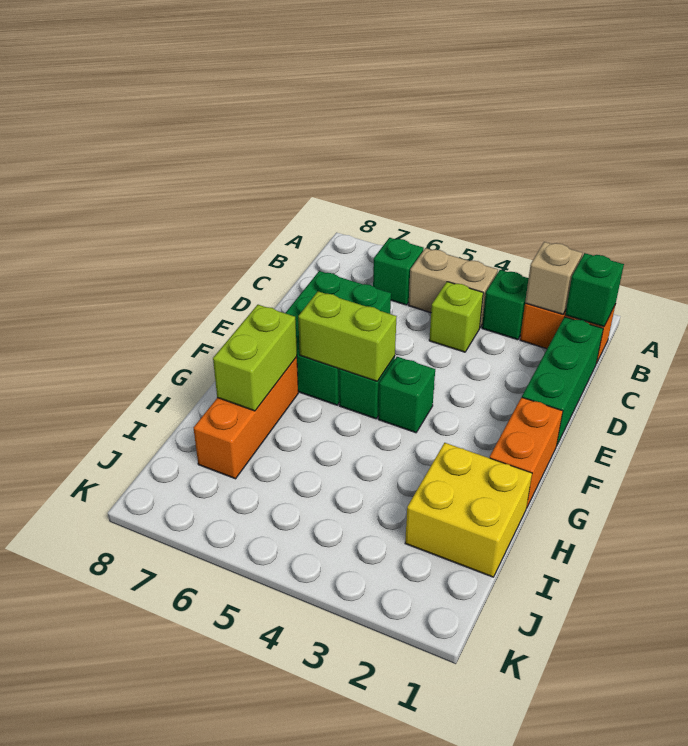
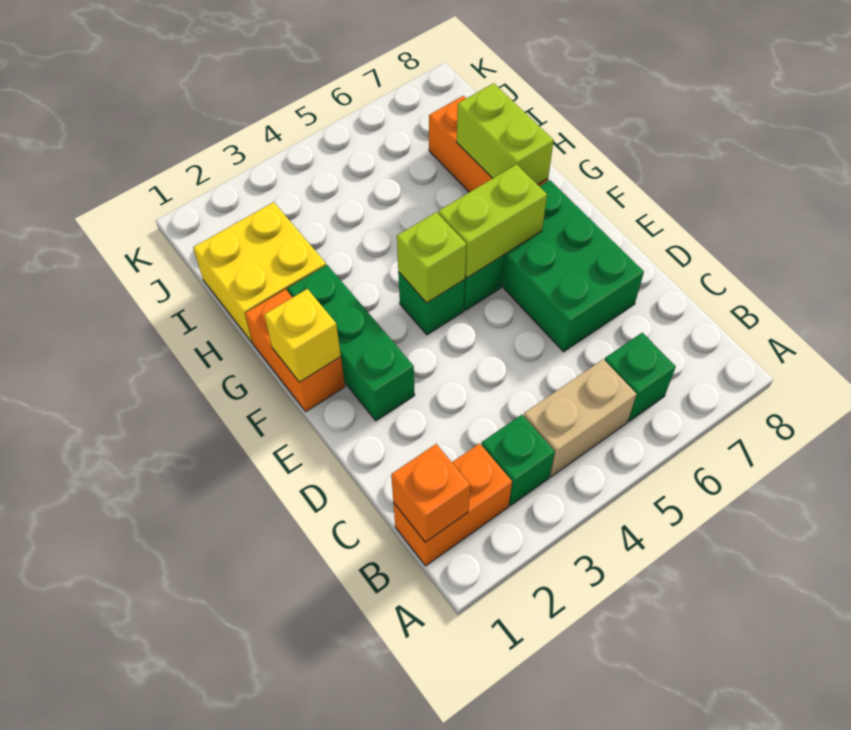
green 1x1 brick [565,253,624,327] -> orange 1x1 brick [391,444,470,542]
tan 1x1 brick [525,242,582,314] -> none
green 1x3 brick [522,317,603,446] -> green 1x3 brick moved to [288,265,415,421]
lime 1x1 brick [429,282,483,352] -> lime 1x1 brick moved to [397,212,466,303]
none -> yellow 1x1 brick [264,289,341,382]

